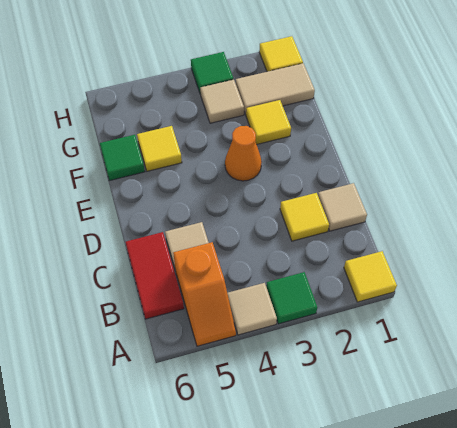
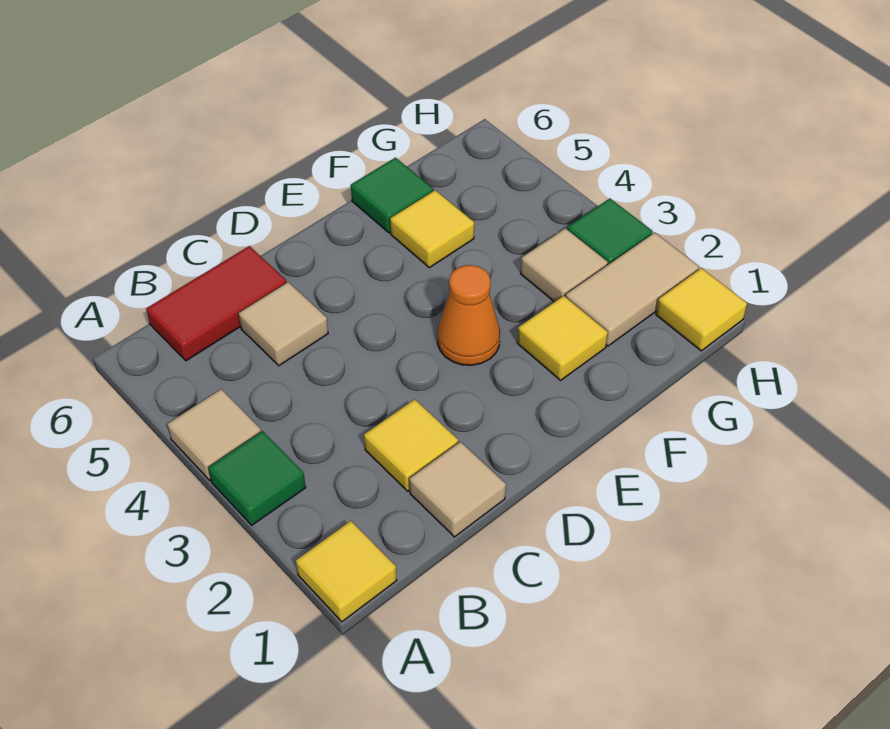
orange 1x2 slope [173,242,236,346] -> none
tan 1x2 tile [236,63,315,115] -> tan 1x2 tile turned to [566,233,699,346]

